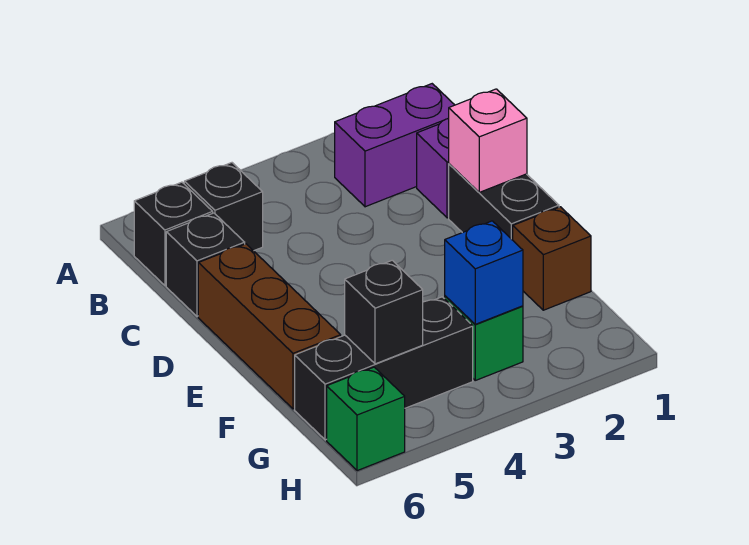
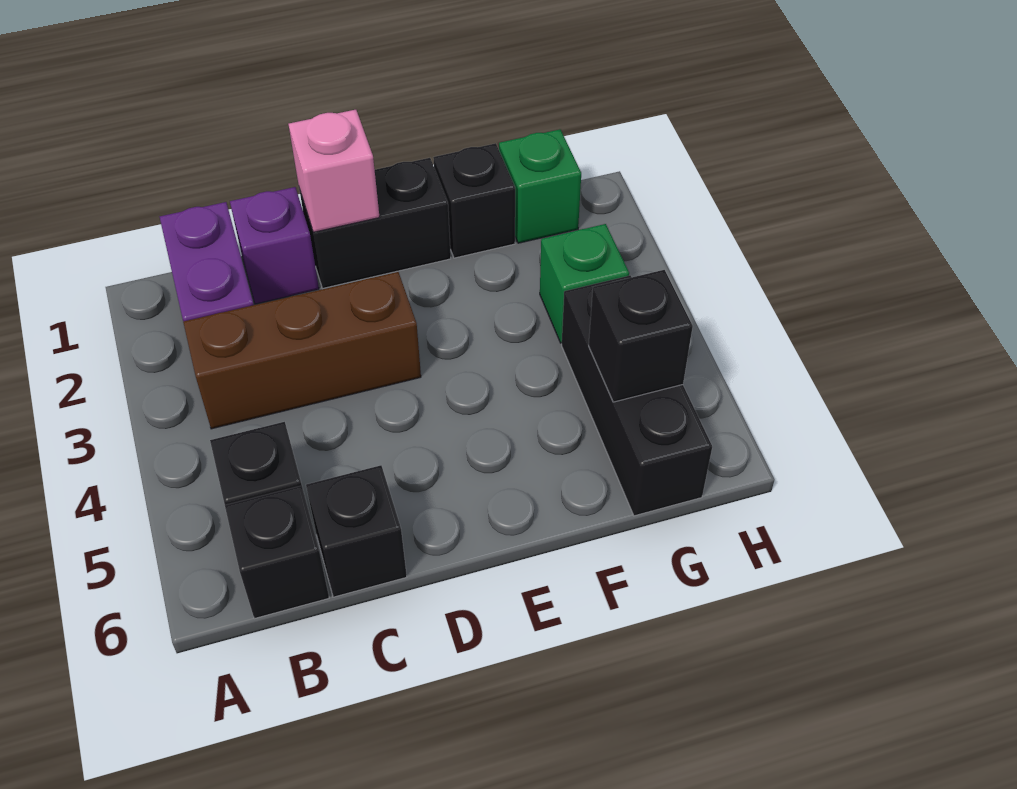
brown 1x3 brick [198,244,341,409] -> brown 1x3 brick moved to [183,272,421,429]
brown 1x1 brick [513,207,591,310] -> black 1x1 brick [433,143,515,258]
blue 1x1 brick [445,221,523,324] -> none
green 1x1 brick [327,367,405,471] -> green 1x1 brick moved to [499,129,581,243]

